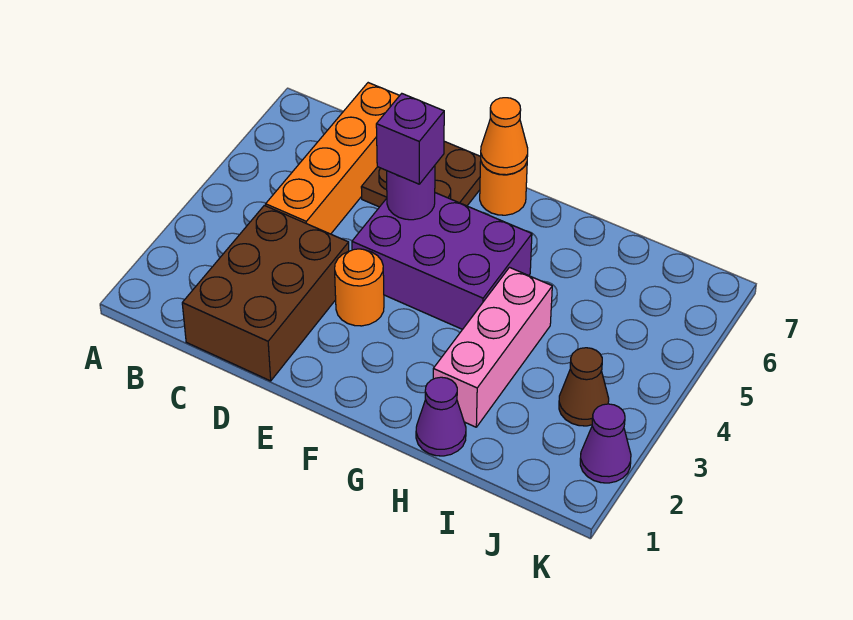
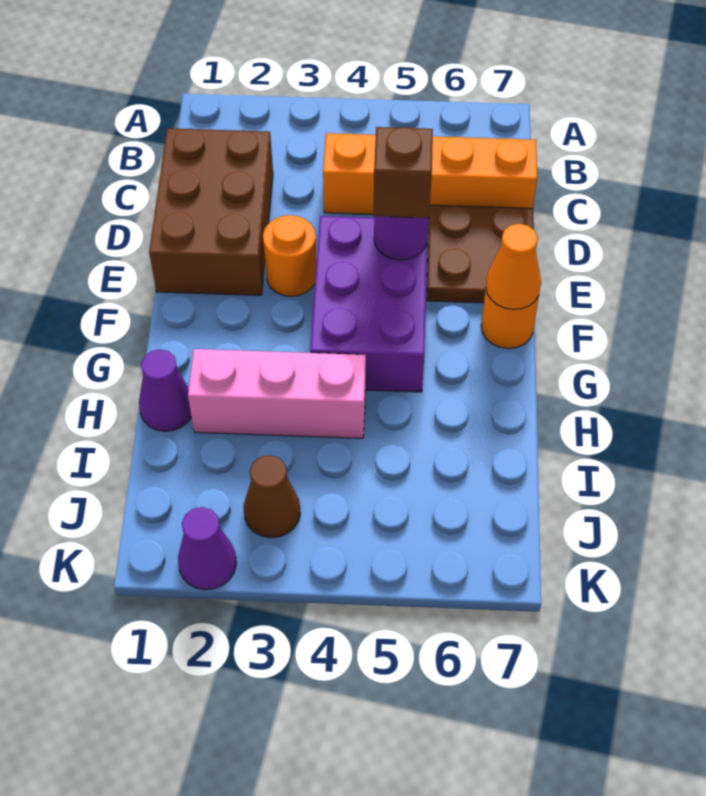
brown 2x3 brick [182,205,349,381] -> brown 2x3 brick turned to [149,128,273,295]
purple 1x1 brick [376,94,444,184] -> brown 1x1 brick [374,127,433,218]

